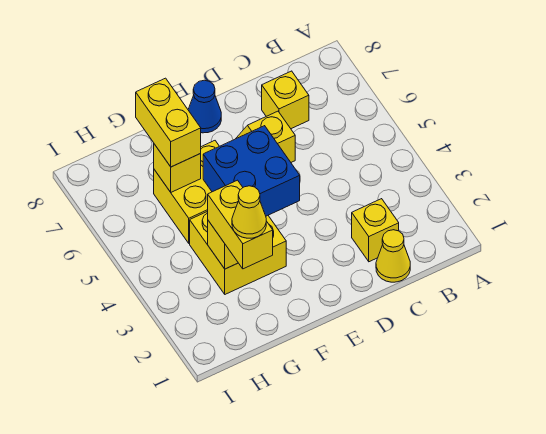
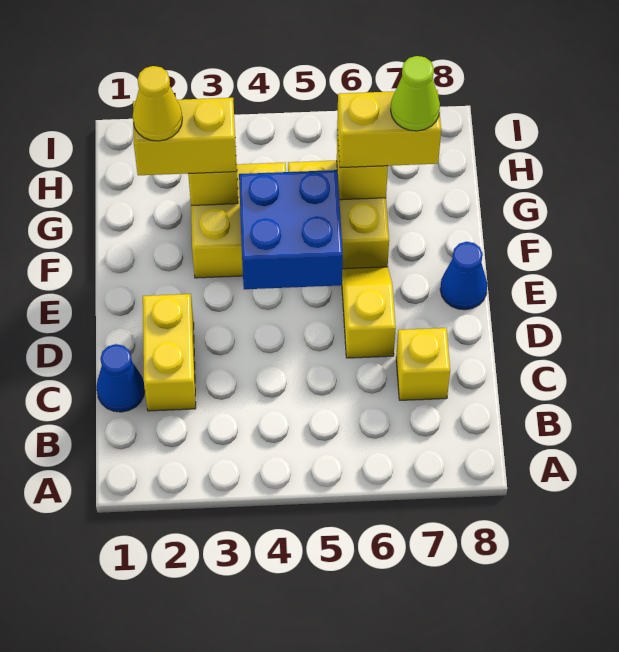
yellow 1x1 cone [376,230,410,282] -> blue 1x1 cone [96,344,145,412]
yellow 1x1 brick [352,199,399,262] -> yellow 1x2 brick [143,294,196,411]
none -> lime 1x1 cone [391,56,440,131]

